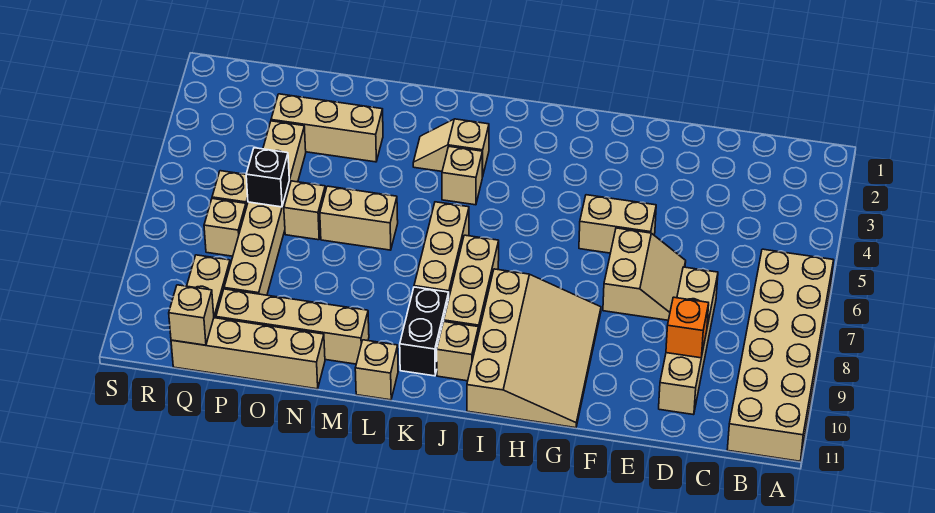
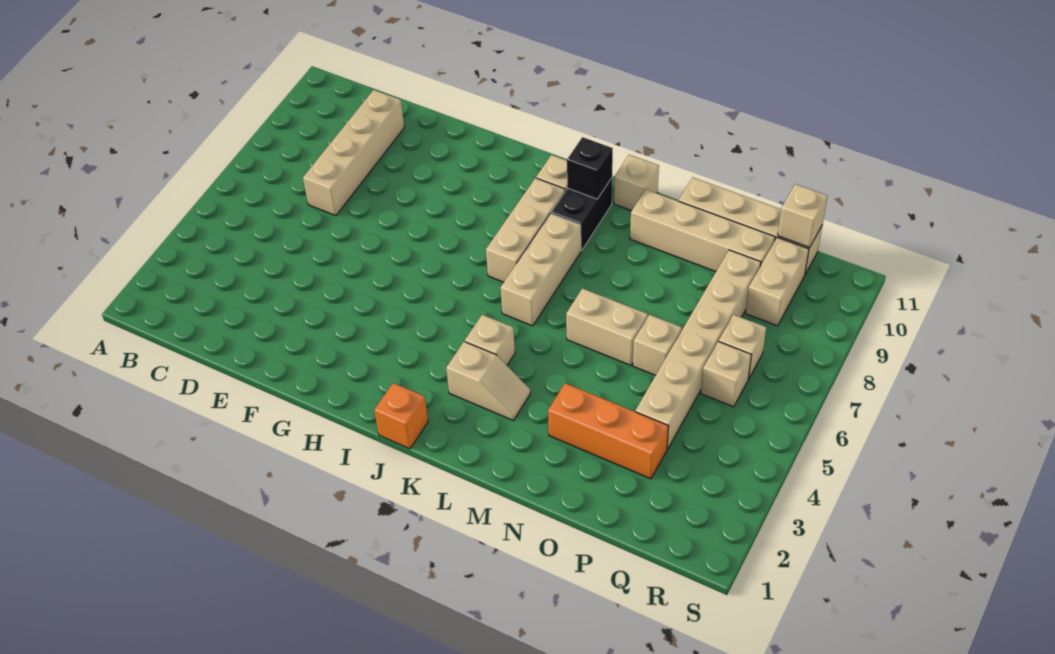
tan 2x6 brick [727,249,834,461] -> none
orange 1x1 brick [666,297,709,358] -> orange 1x1 brick moved to [374,383,428,449]
tan 2x2 slope [603,228,686,320] -> none
tan 1x2 brick [579,195,656,253] -> none
tan 3x4 slope [467,269,601,428] -> none
tan 1x3 brick [271,94,383,162] -> orange 1x3 brick [548,383,668,479]
black 1x1 brick [246,148,289,207] -> black 1x1 brick moved to [567,137,613,199]

